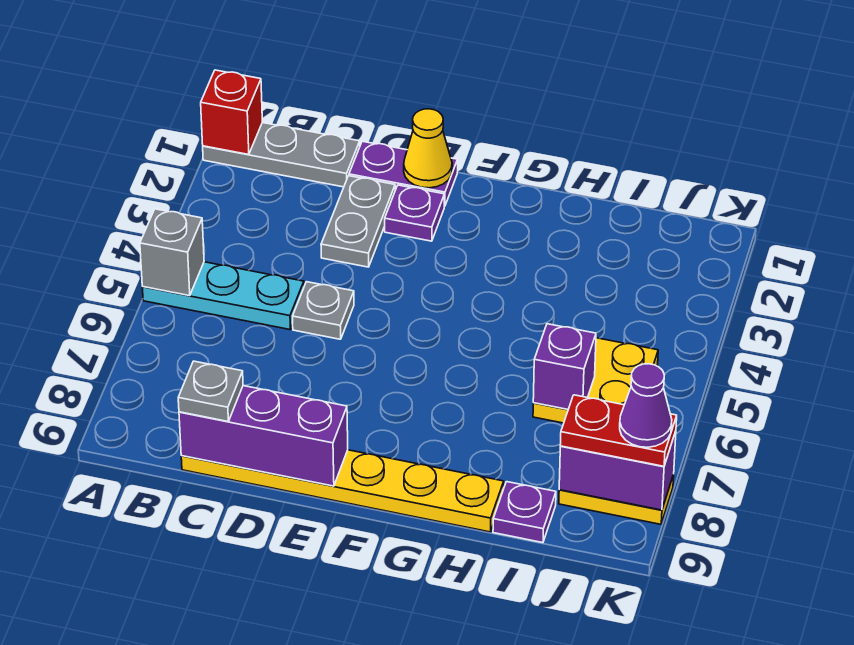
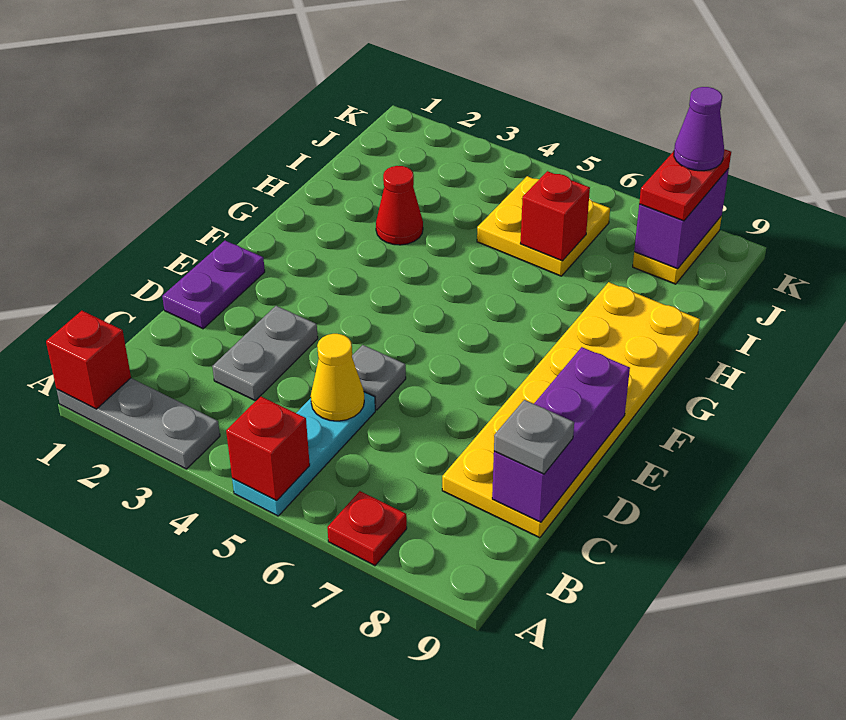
grey 1x3 plate [203,123,360,187] -> grey 1x3 plate turned to [57,378,220,469]
grey 1x1 brick [140,209,204,296] -> red 1x1 brick [226,396,310,501]
none -> red 1x1 plate [327,491,407,566]
yellow 1x6 plate [181,450,504,532] -> yellow 2x6 plate [442,282,700,538]
grey 1x2 plate [321,176,395,267] -> grey 1x2 plate turned to [212,306,318,400]
yellow 1x1 cone [404,109,452,188] -> yellow 1x1 cone moved to [311,334,364,421]
purple 1x1 plate [385,185,444,241] -> none
none -> red 1x1 cone [376,166,423,245]
purple 1x1 brick [533,324,596,409] -> red 1x1 brick [520,171,590,261]
purple 1x1 plate [493,482,556,543] -> none

